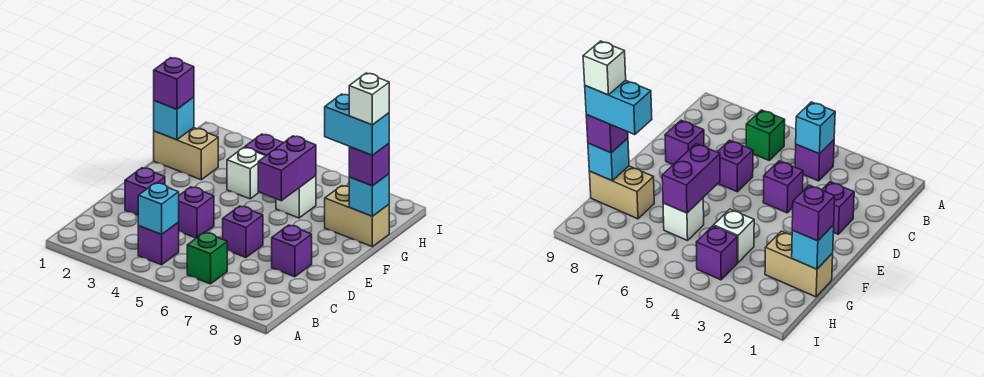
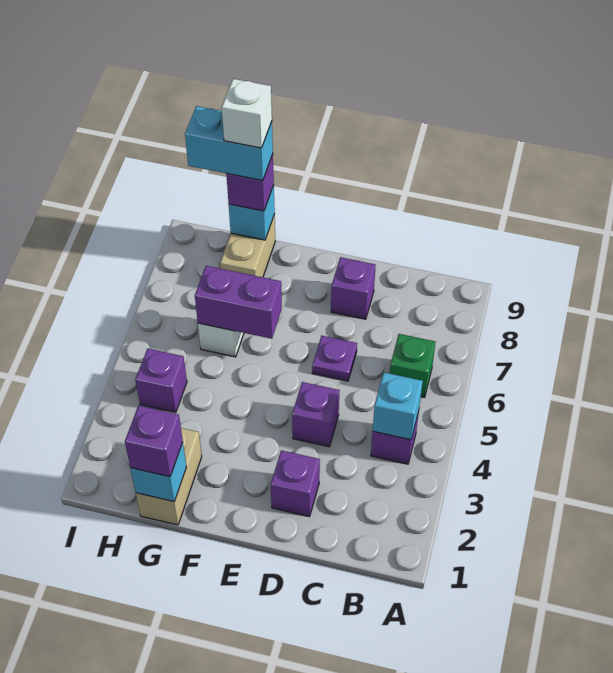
purple 1x1 brick [223,206,263,258] -> purple 1x1 plate [312,336,357,381]
white 1x1 brick [227,147,265,199] -> none
cyan 1x2 brick [325,94,389,155] -> cyan 1x2 brick turned to [185,106,273,181]

